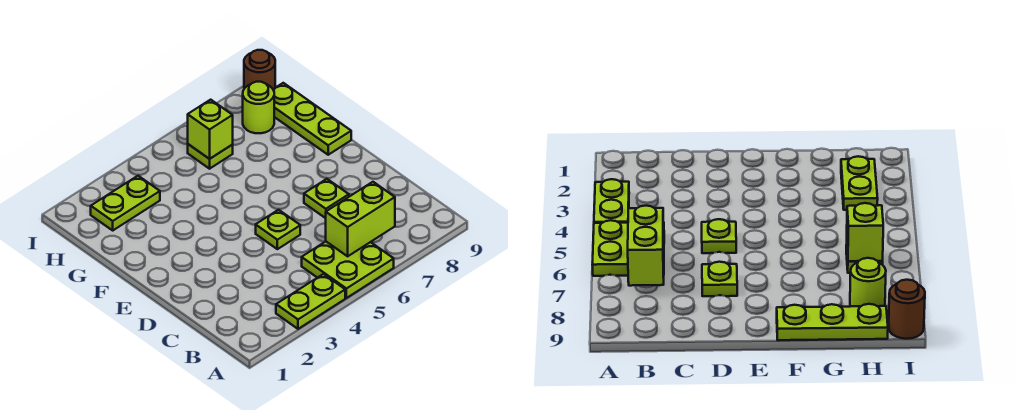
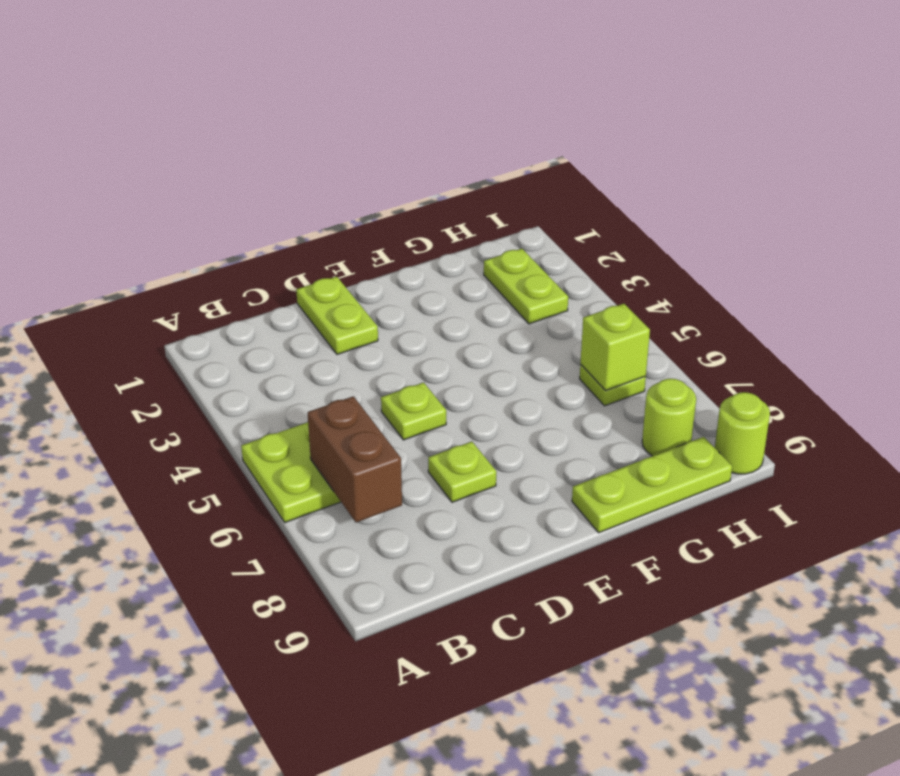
lime 1x2 plate [276,274,345,329] -> lime 1x2 plate moved to [296,277,378,354]
lime 1x2 brick [326,182,395,256] -> brown 1x2 brick [308,396,402,522]
brown 1x1 round brick [244,50,275,89] -> lime 1x1 round brick [715,392,770,474]

